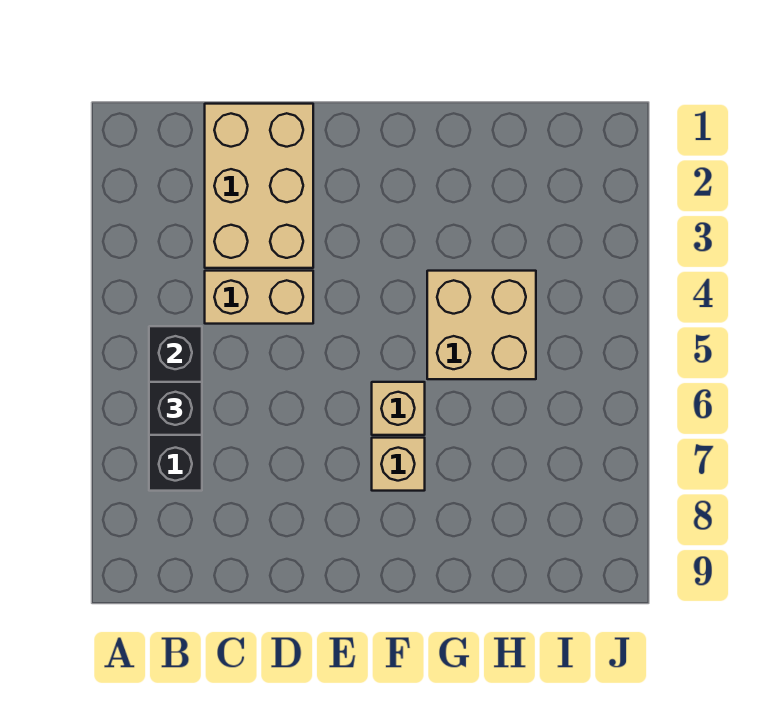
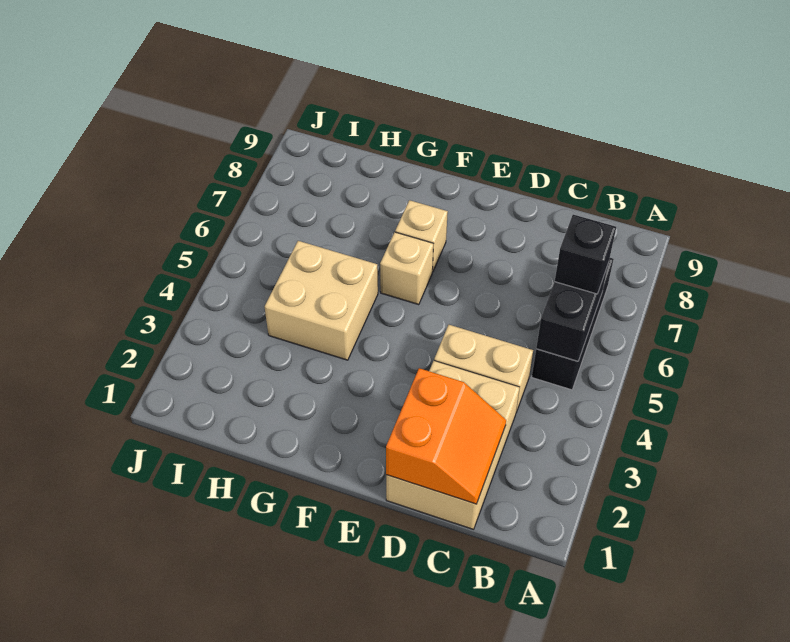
none -> orange 2x2 slope [386,368,506,504]

